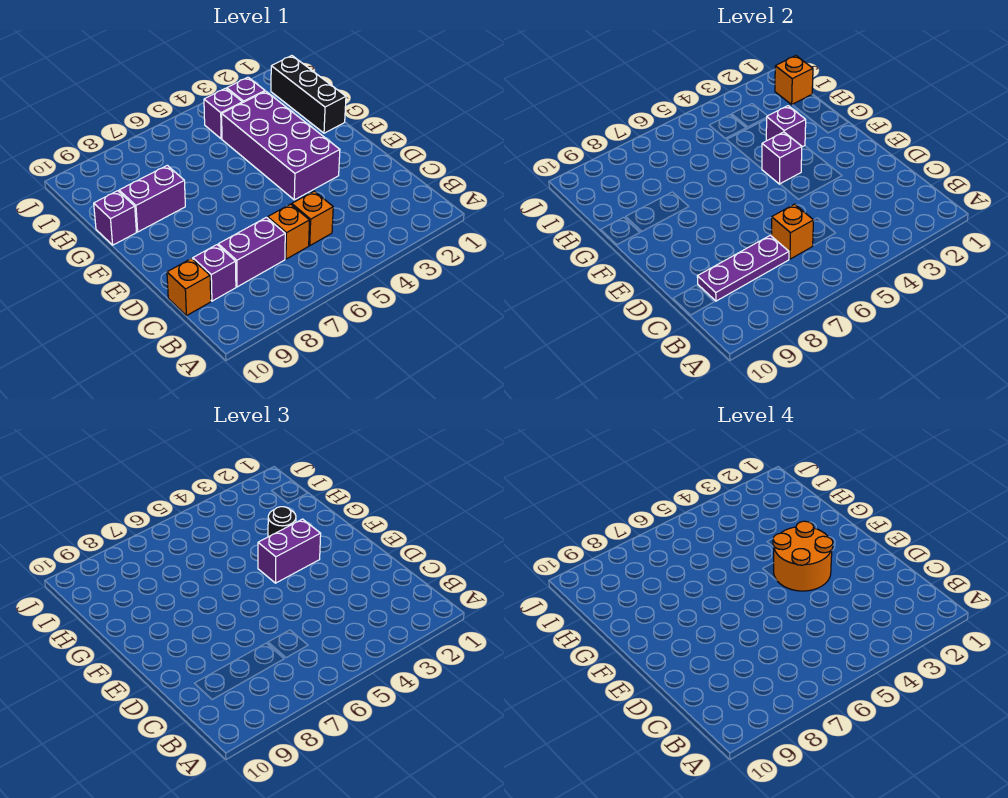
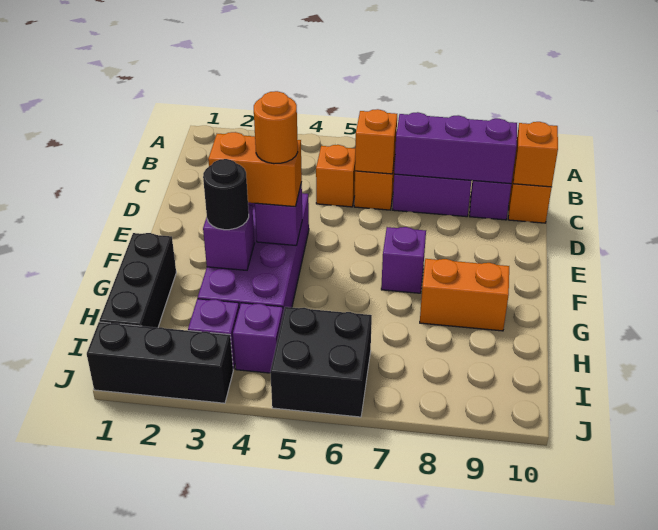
purple 1x3 plate [697,235,789,301] -> purple 1x3 brick [394,112,517,184]
orange 2x2 round brick [773,521,833,591] -> orange 1x1 round brick [254,91,298,164]
purple 1x2 brick [258,519,321,583] -> orange 1x2 brick [208,132,302,207]
purple 1x2 brick [119,165,185,232] -> orange 1x2 brick [420,259,509,331]
purple 1x1 brick [94,191,137,245] -> purple 1x1 brick moved to [381,227,426,293]
orange 1x1 brick [775,56,813,105] -> orange 1x1 brick moved to [513,122,558,187]
none -> black 2x2 brick [270,307,372,417]
none -> black 1x3 brick [87,322,233,403]

